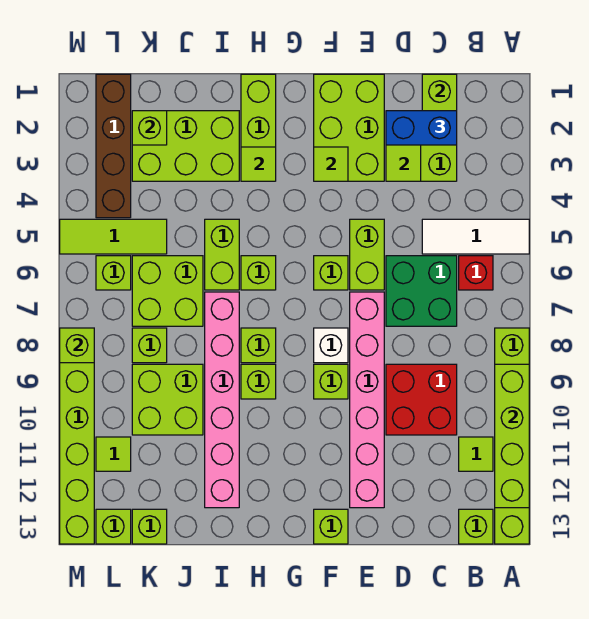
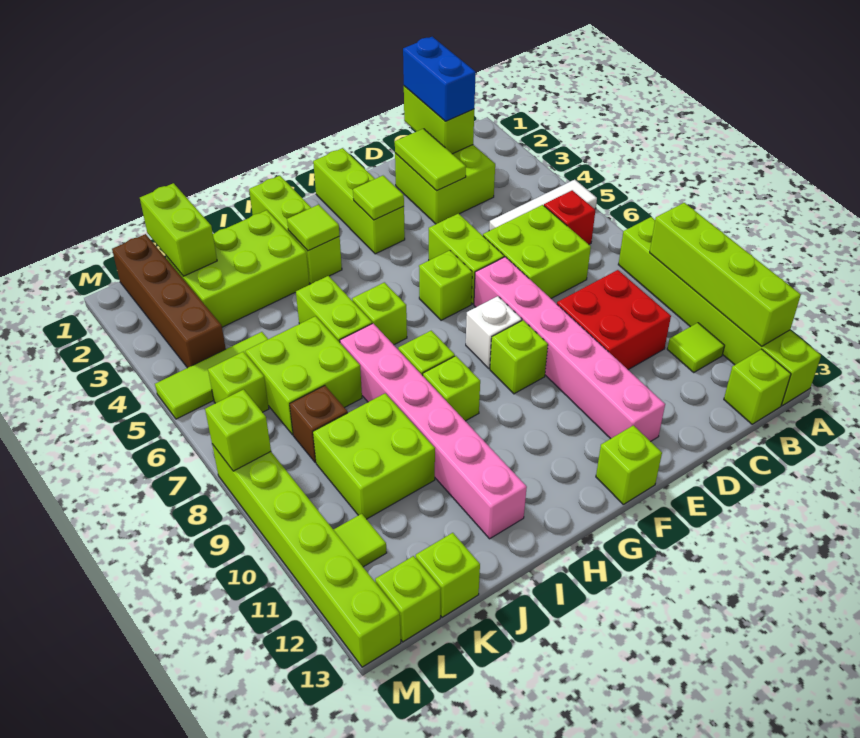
blue 1x2 brick [386,111,457,145] -> blue 1x2 brick turned to [403,37,476,121]
green 2x2 brick [386,256,457,326] -> lime 2x2 brick [483,205,591,298]
lime 2x3 brick [314,74,384,181] -> lime 1x3 brick [313,148,405,254]
lime 1x1 brick [132,111,167,145] -> lime 1x2 brick [140,183,217,276]
lime 1x1 brick [132,328,167,363] -> brown 1x1 brick [290,386,348,463]

